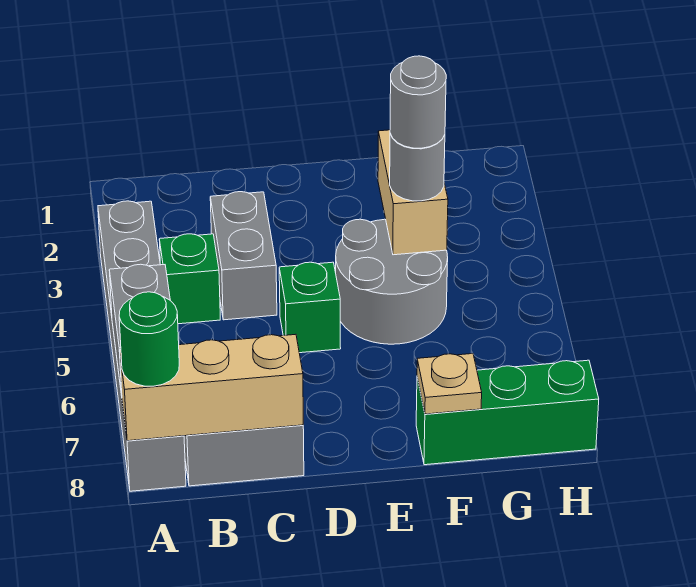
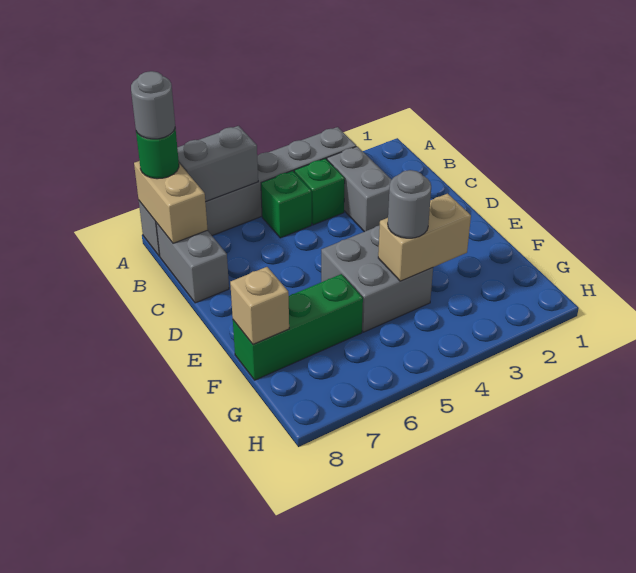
tan 1x3 brick [120,334,303,441] -> tan 1x2 brick [134,161,208,243]
grey 1x2 brick [210,192,277,320] -> grey 1x2 brick turned to [327,146,392,232]
green 1x1 brick [279,262,341,353] -> green 1x1 brick moved to [261,171,312,238]
grey 2x2 round brick [336,219,448,344] -> grey 2x2 brick [321,225,433,332]
grey 1x1 round brick [390,56,446,148] -> grey 1x1 round brick moved to [131,71,175,139]
green 1x3 brick [416,360,599,465] -> green 1x3 brick turned to [233,274,363,380]
tan 1x1 plate [417,354,482,414] -> tan 1x1 brick [230,267,289,344]

